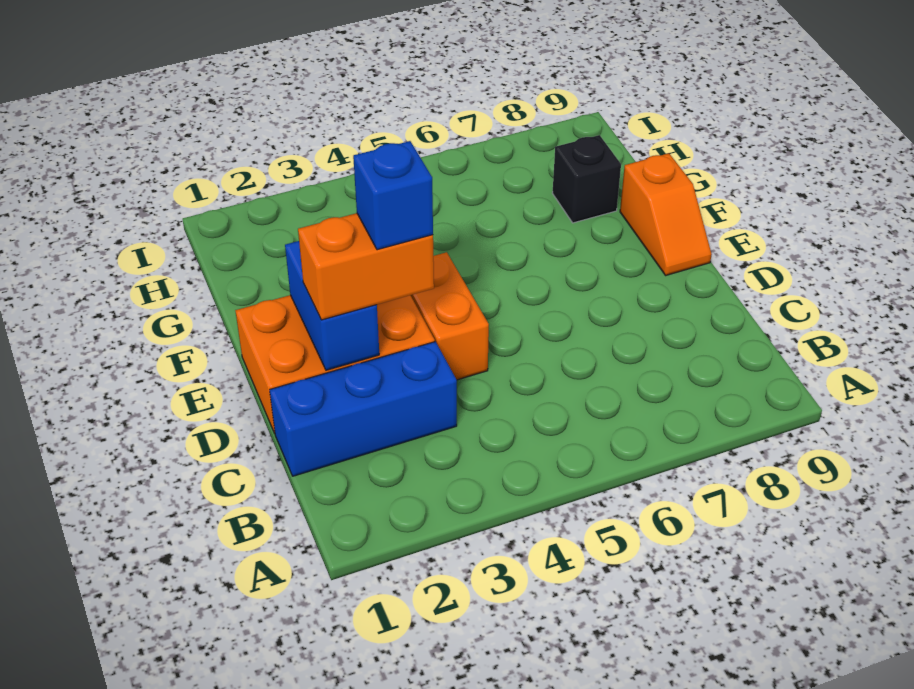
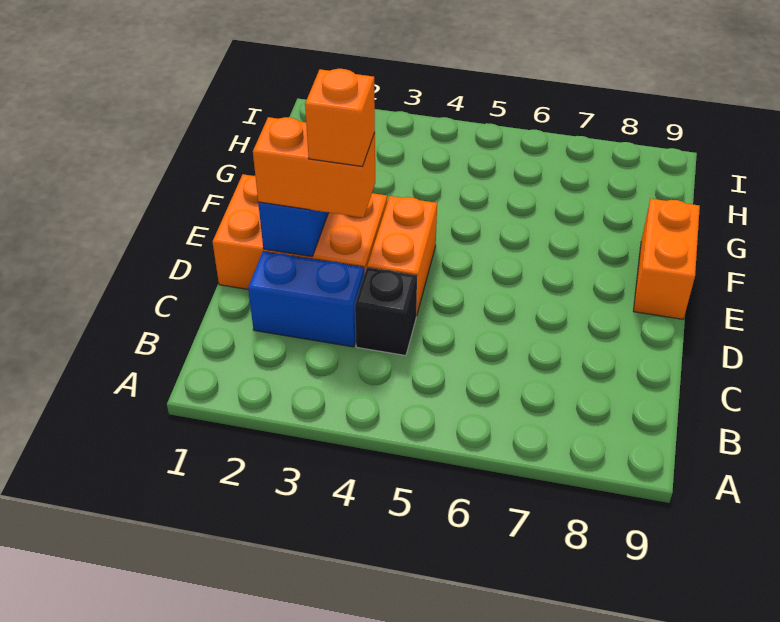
blue 1x3 brick [270,342,457,476] -> blue 1x2 brick [248,251,364,347]
blue 1x1 brick [353,141,433,250] -> orange 1x1 brick [305,69,375,167]
orange 1x2 slope [620,153,712,275] -> orange 1x2 brick [634,199,700,319]
black 1x1 brick [553,135,621,223] -> black 1x1 brick moved to [355,268,417,356]

